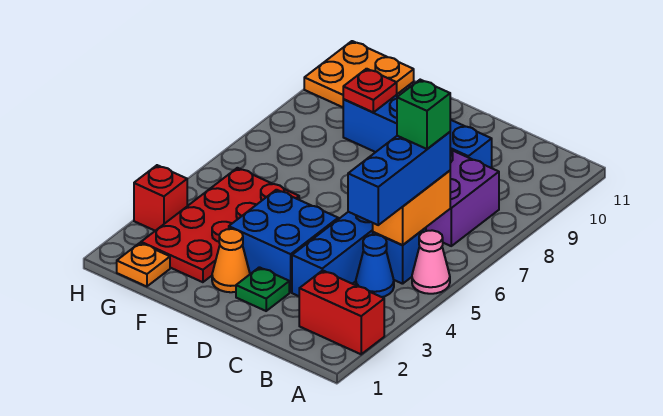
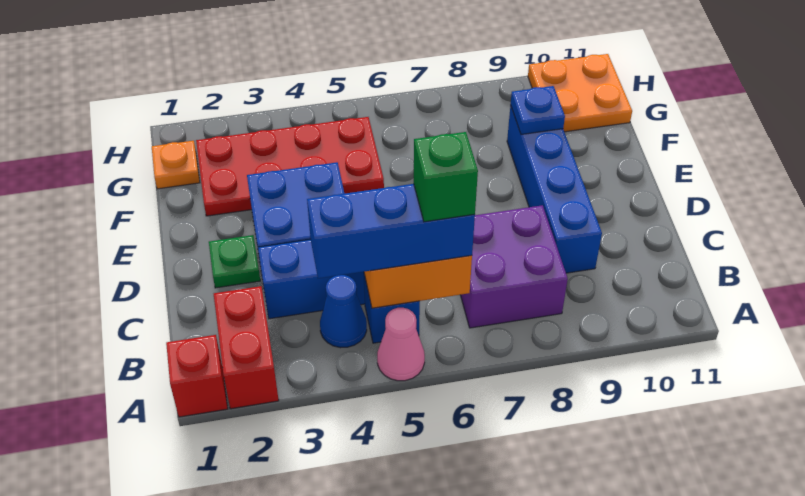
orange 1x1 cone [212,229,250,292] -> none
red 1x1 plate [343,69,397,112] -> blue 1x1 plate [511,86,565,135]
red 1x1 brick [134,165,187,231] -> red 1x1 brick moved to [166,335,228,417]

